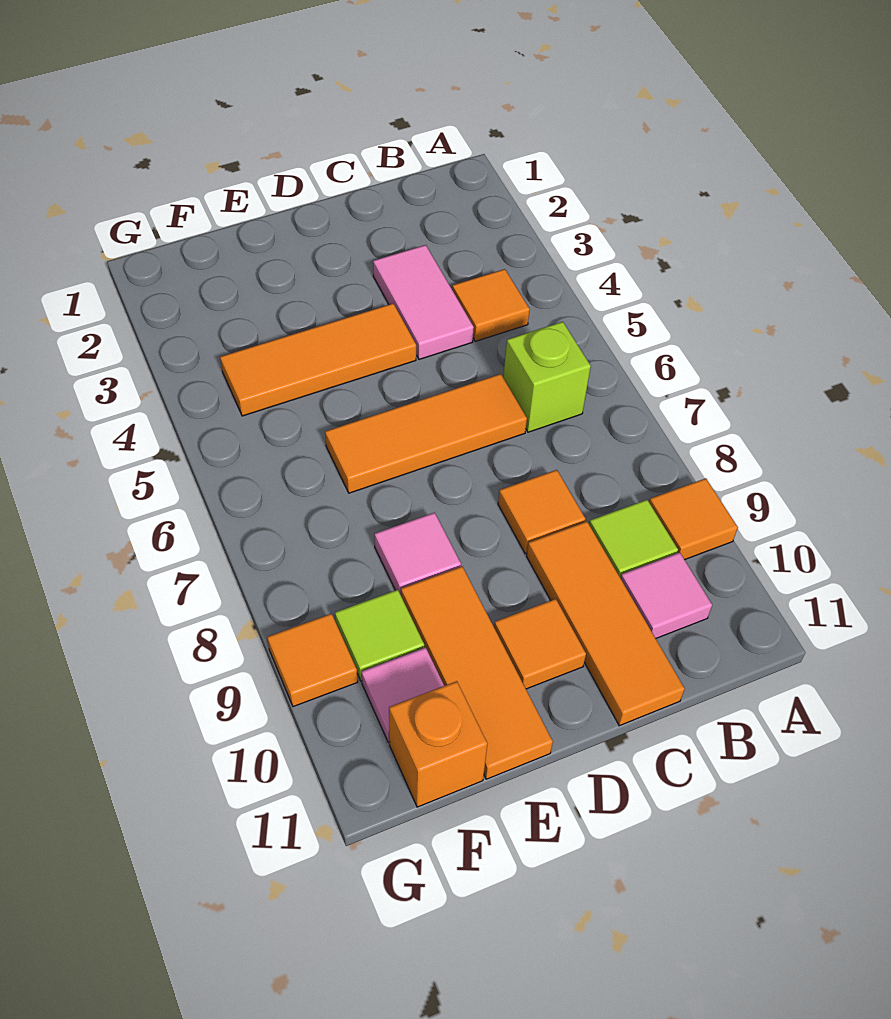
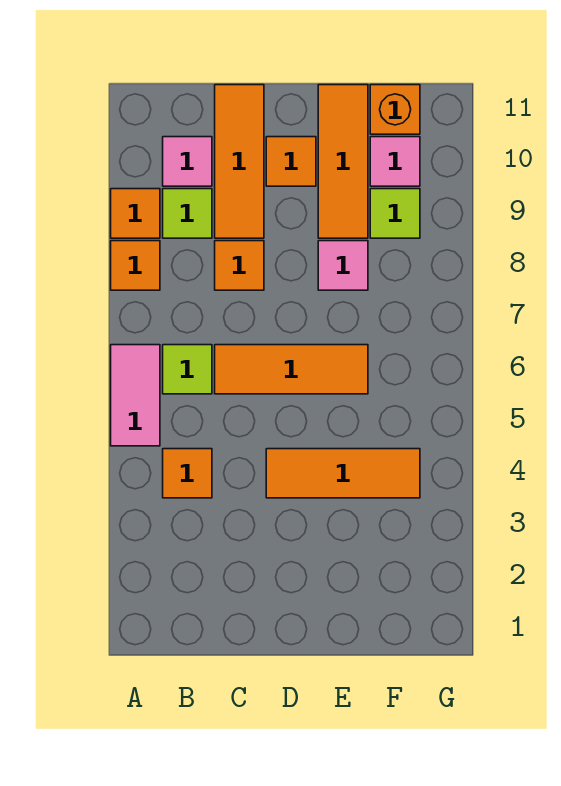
lime 1x1 brick [503,322,591,432] -> lime 1x1 tile [163,345,212,394]
pink 1x2 tile [373,245,474,359] -> pink 1x2 tile moved to [111,345,160,446]
orange 1x1 tile [267,614,358,707] -> orange 1x1 tile moved to [111,241,160,290]

